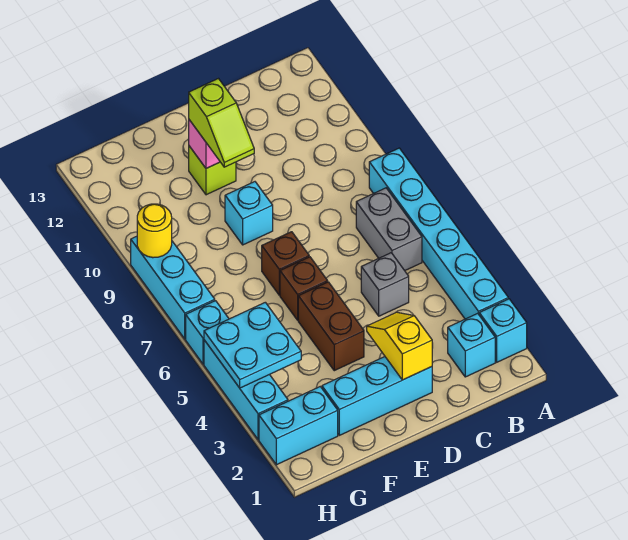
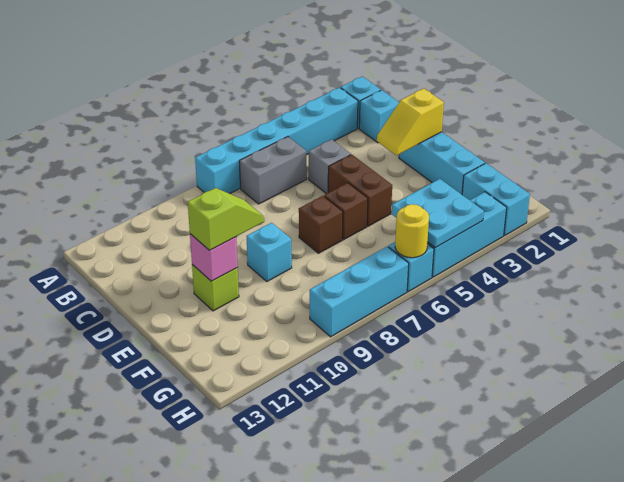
brown 1x2 brick [298,282,364,371] -> brown 1x2 brick turned to [328,154,392,226]
yellow 1x1 round brick [137,204,172,258] -> yellow 1x1 round brick moved to [395,204,429,258]

